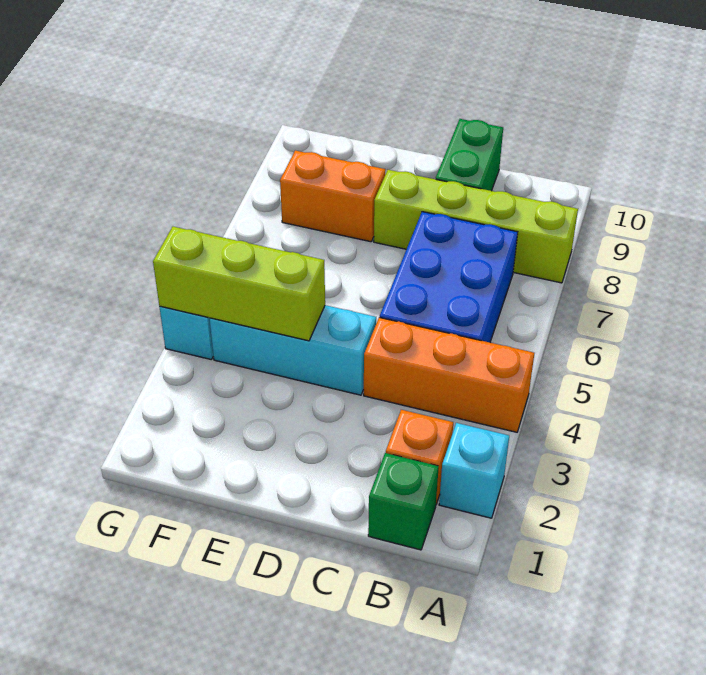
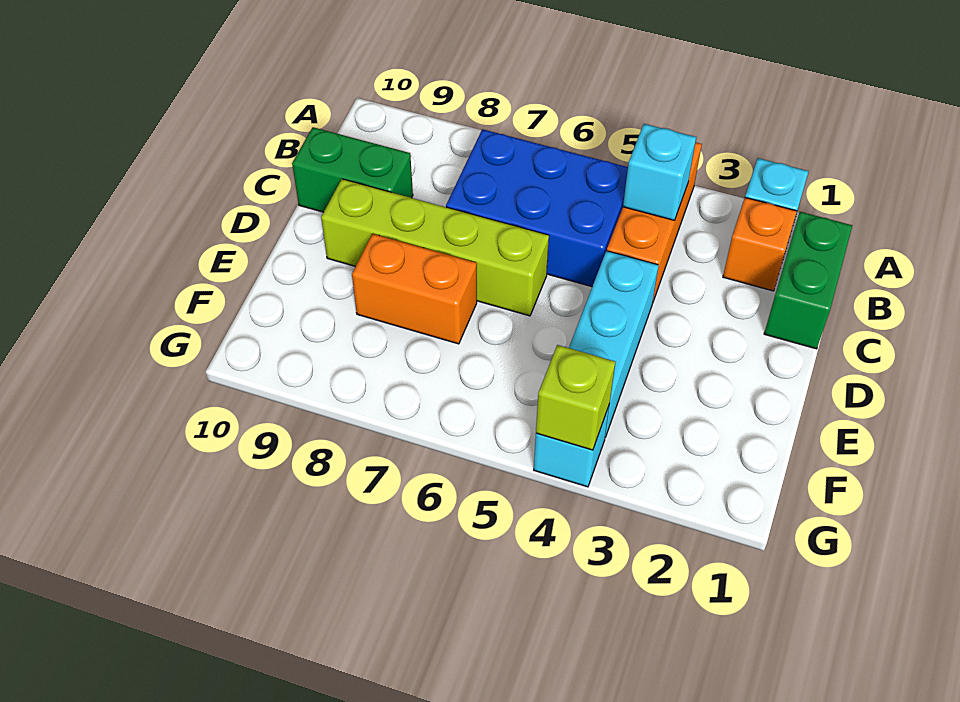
lime 1x4 brick [374,170,578,283] -> lime 1x4 brick turned to [321,179,549,316]
green 1x1 brick [368,453,439,550] -> green 1x2 brick [764,212,852,349]
none -> cyan 1x1 brick [623,124,696,221]
lime 1x3 brick [153,227,325,341] -> lime 1x1 brick [536,345,615,450]
orange 1x2 brick [280,151,385,242] -> orange 1x2 brick turned to [352,234,477,344]

